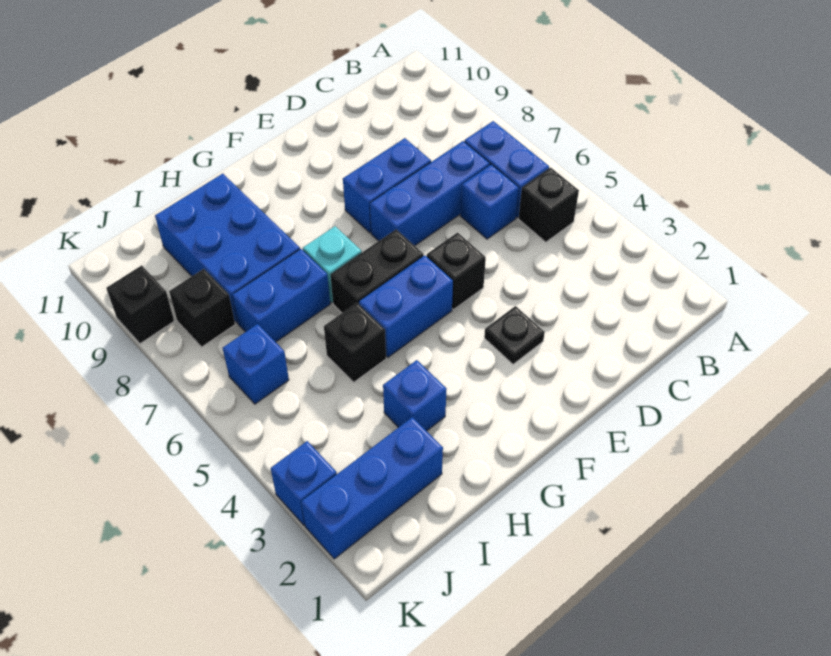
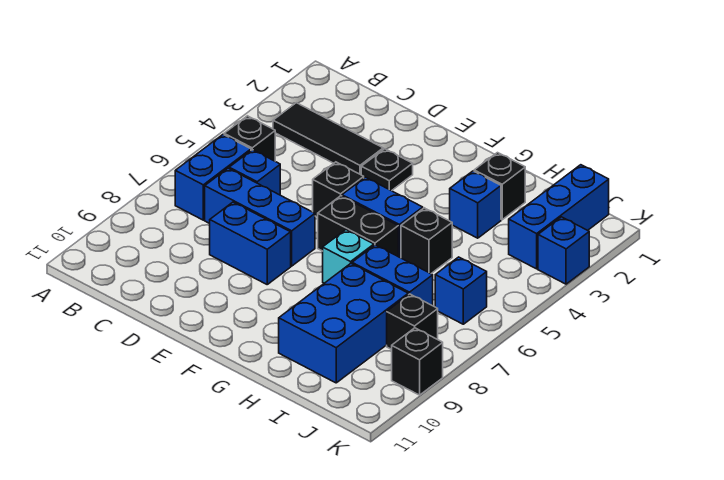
none -> black 1x3 tile [273,103,383,175]
none -> black 1x1 brick [474,153,525,220]
blue 1x3 brick [301,417,443,559] -> blue 1x3 brick turned to [509,165,609,269]

